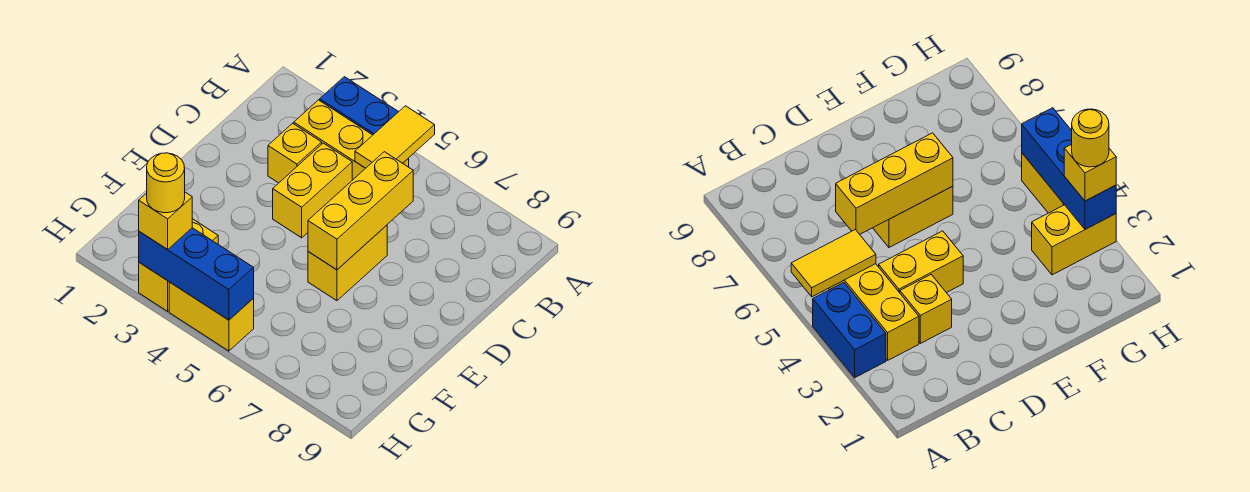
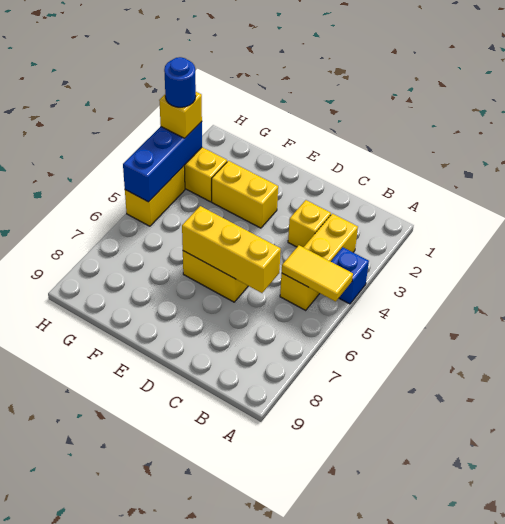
blue 1x2 brick [320,77,398,135] -> blue 1x1 brick [331,247,369,304]
yellow 1x2 brick [273,143,352,238] -> yellow 1x2 brick moved to [212,161,278,228]
yellow 1x1 round brick [147,153,185,213] -> blue 1x1 round brick [164,57,196,107]

